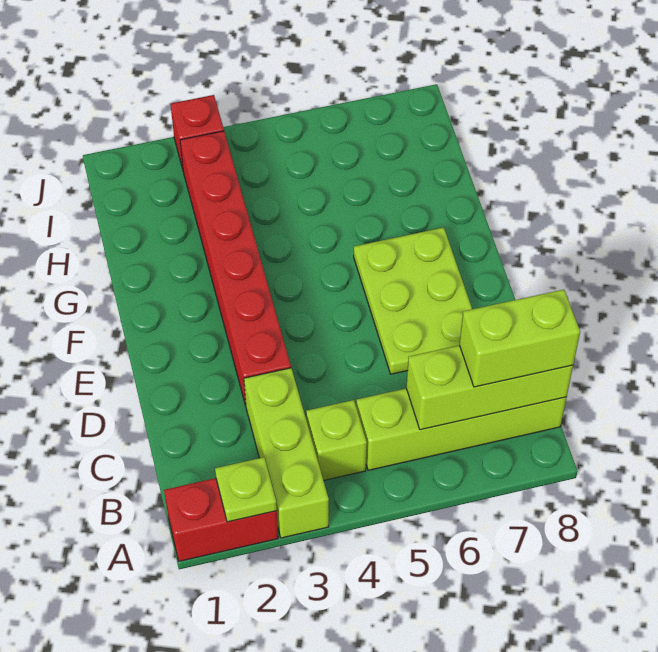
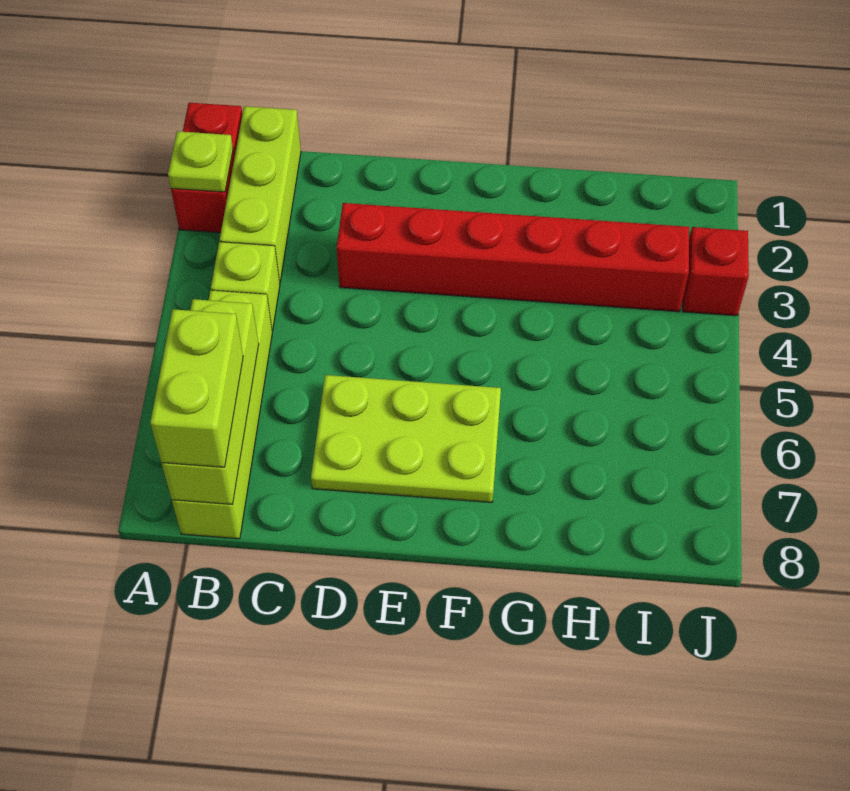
lime 1x3 brick [244,368,329,538] -> lime 1x3 brick turned to [220,106,301,283]

